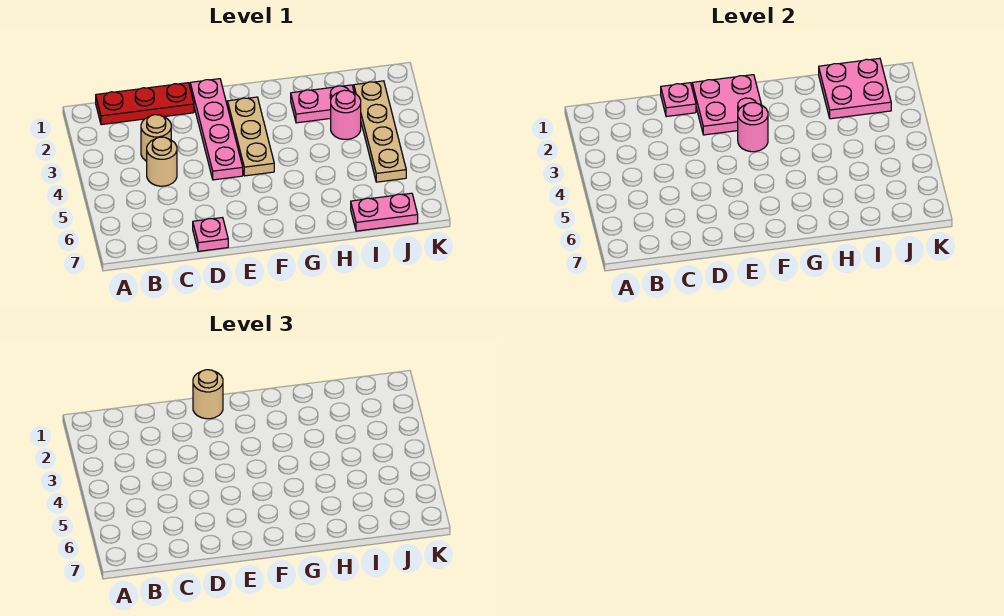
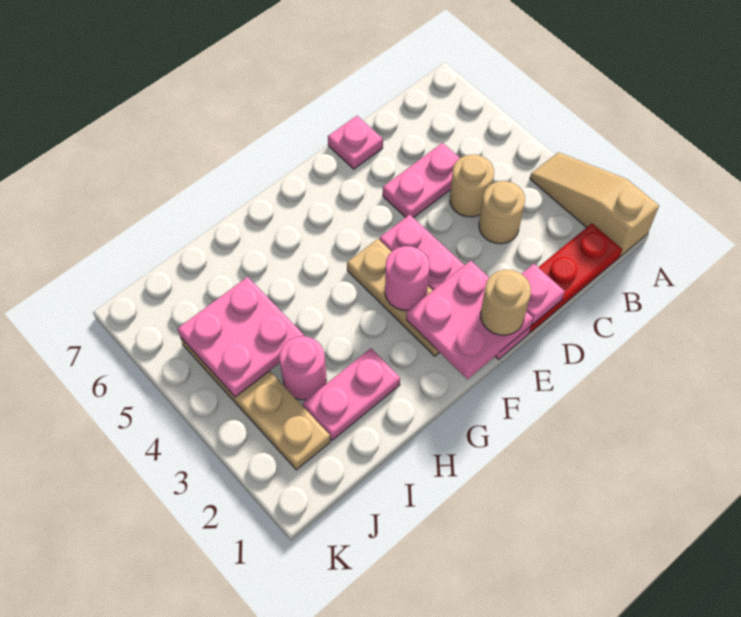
none -> tan 1x3 slope [530,152,659,257]
pink 2x2 plate [819,58,891,119] -> pink 2x2 plate moved to [177,277,304,397]
pink 1x2 plate [351,193,418,231] -> pink 1x2 plate moved to [383,143,460,218]

